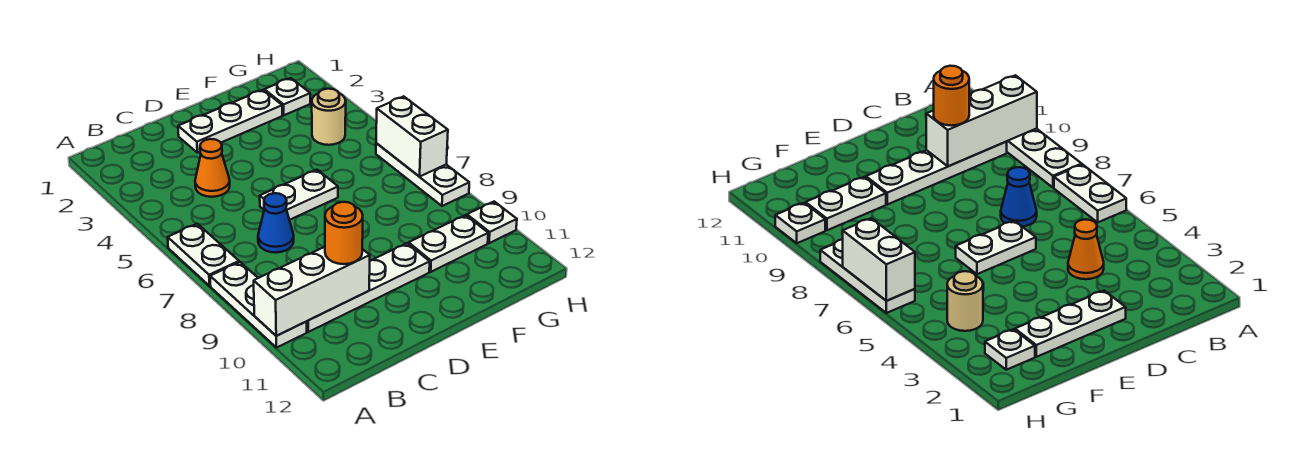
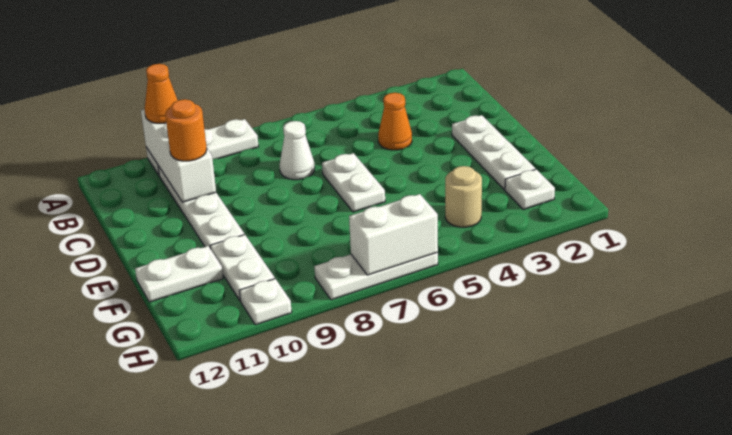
white 1x2 plate [168,224,239,286] -> white 1x2 plate moved to [135,246,223,302]
none -> orange 1x1 cone [145,64,178,123]
blue 1x1 cone [258,193,294,253] -> white 1x1 cone [280,121,315,180]

